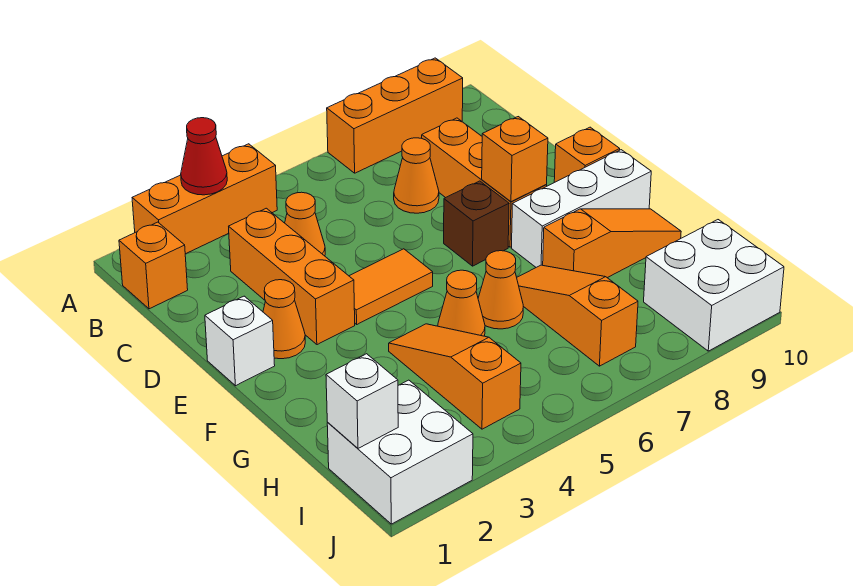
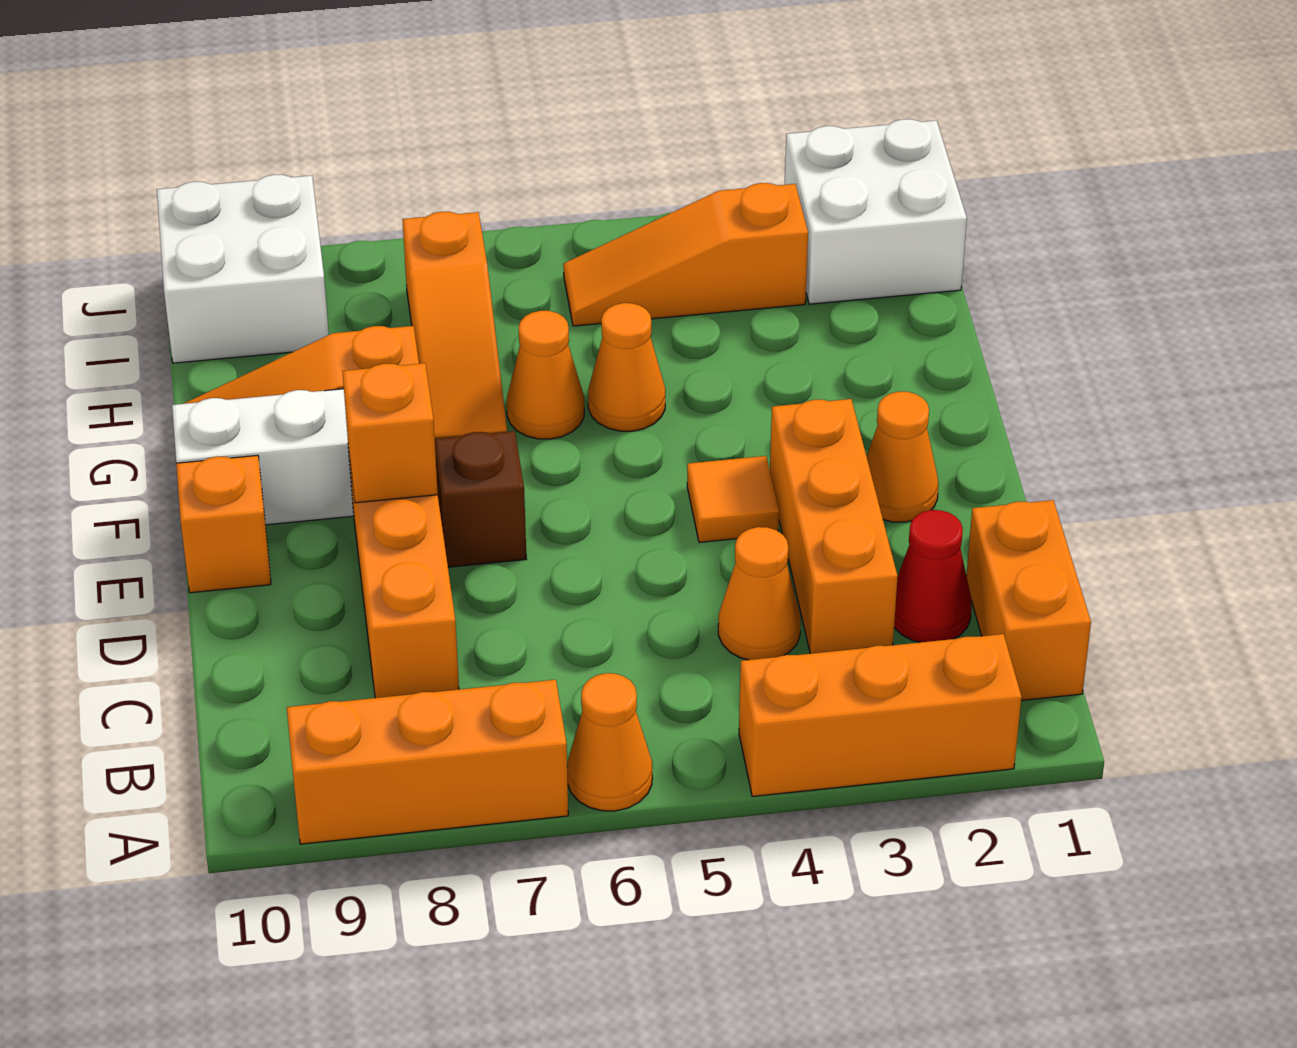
red 1x1 cone [181,118,227,195] -> red 1x1 cone moved to [894,510,972,642]
orange 1x1 brick [119,222,188,309] -> orange 1x2 brick [966,500,1091,700]
orange 1x1 cone [394,138,439,213] -> orange 1x1 cone moved to [567,673,652,811]
white 1x1 brick [205,296,275,386] -> none
orange 1x2 tile [350,249,433,324] -> orange 1x1 tile [687,456,779,542]
orange 1x3 slope [389,324,521,429] -> orange 1x3 slope turned to [563,183,808,326]
white 1x1 brick [326,354,398,448] -> none

